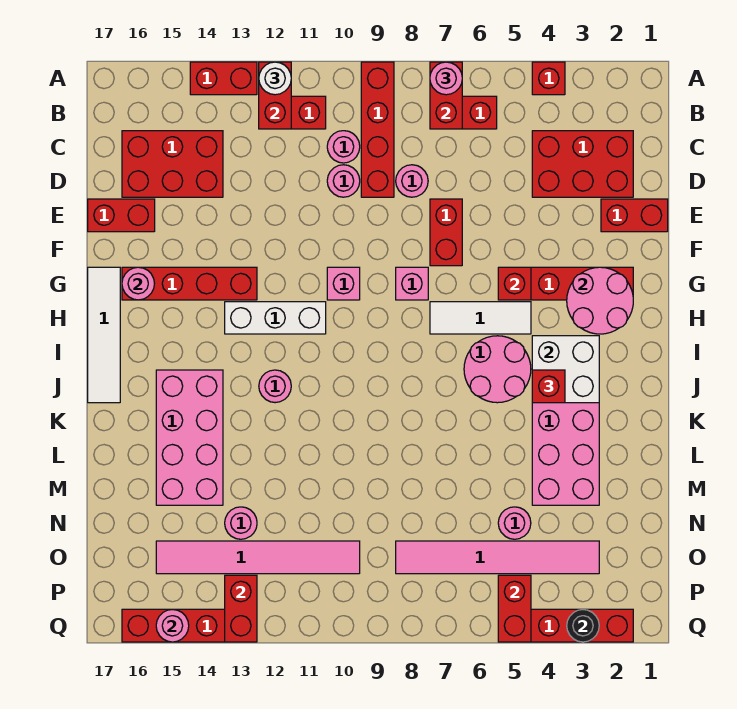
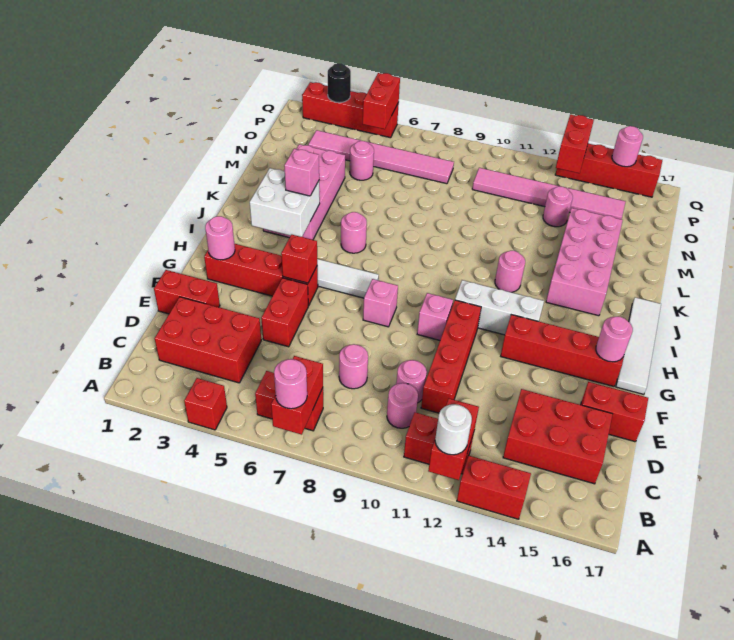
red 1x4 brick [361,62,394,197] -> red 1x4 brick moved to [421,300,481,413]
red 1x2 brick [430,199,462,266] -> red 1x2 brick moved to [261,278,308,347]
pink 2x2 round brick [567,267,633,334] -> pink 1x1 round brick [205,216,235,260]
pink 2x2 round brick [464,336,531,403] -> pink 1x1 round brick [341,212,367,253]
red 1x1 brick [532,370,565,403] -> pink 1x1 brick [284,149,319,196]

